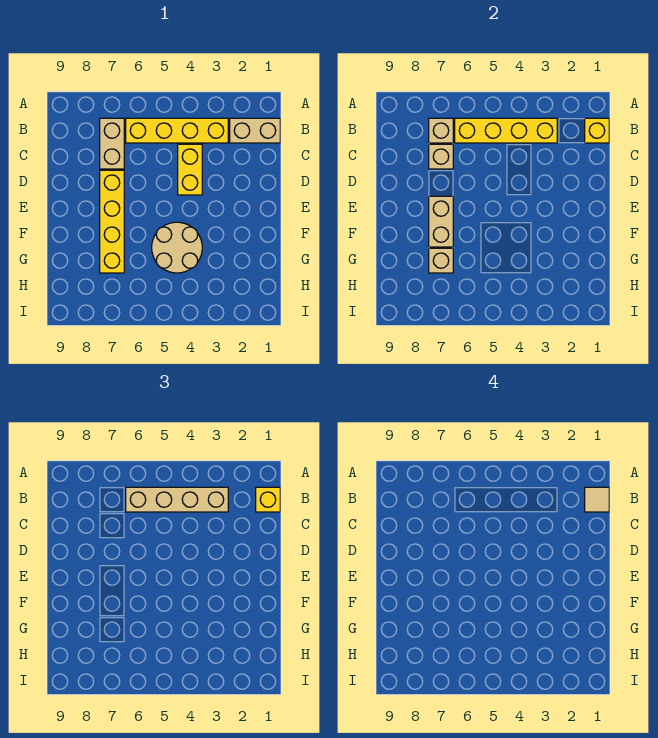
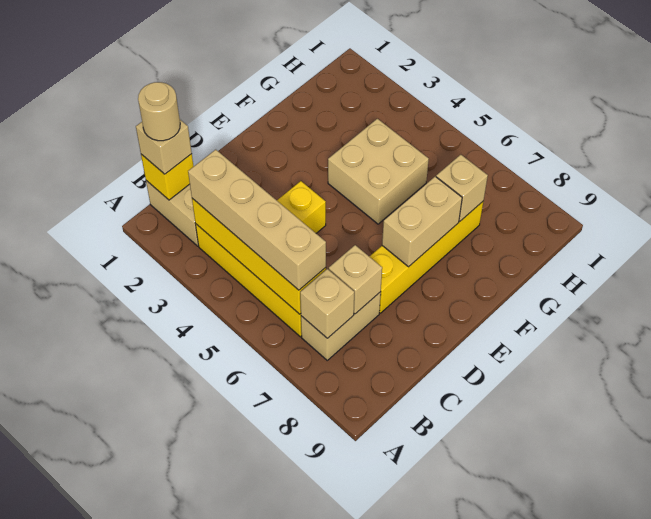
yellow 1x1 brick [256,487,280,512] -> tan 1x1 brick [136,120,192,174]
tan 1x1 tile [585,487,609,512] -> tan 1x1 round brick [138,82,180,141]
tan 2x2 round brick [152,222,202,273] -> tan 2x2 brick [328,119,429,224]

